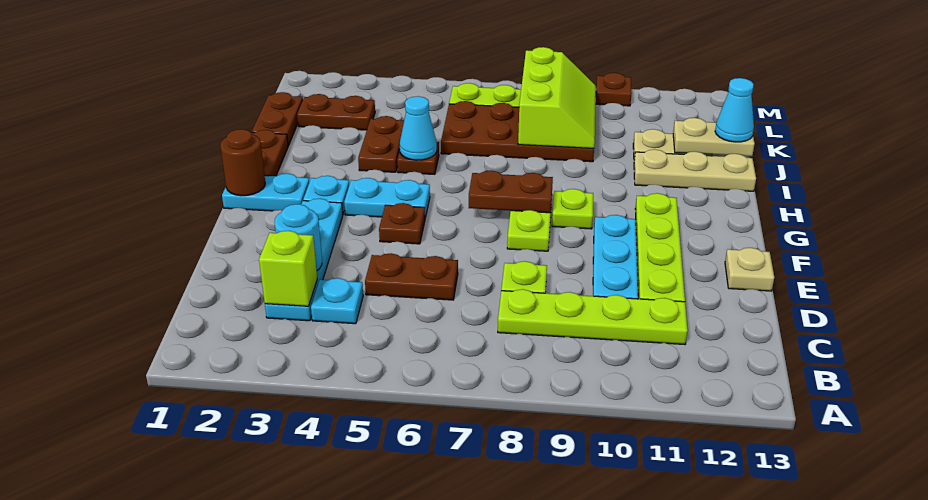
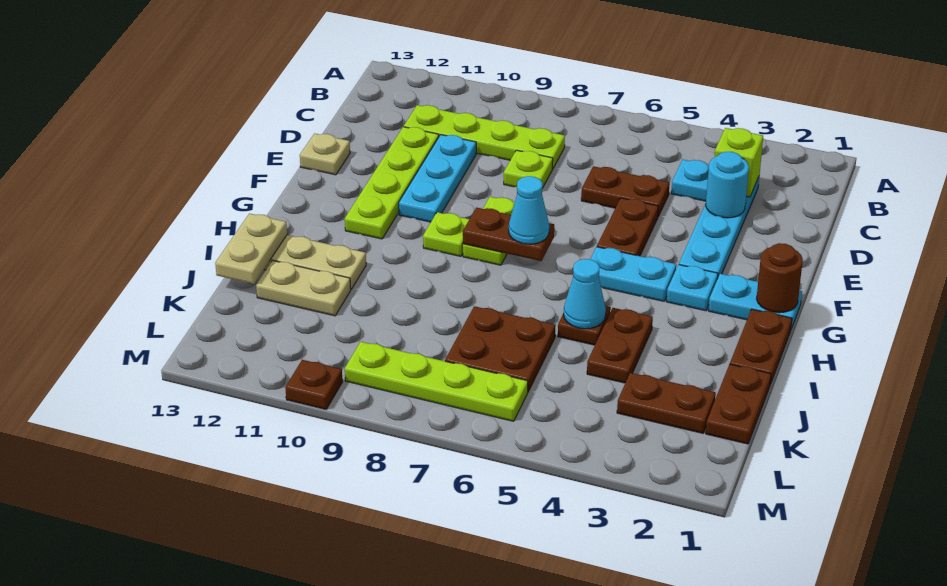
brown 1x1 plate [379,203,425,244] -> brown 1x2 plate [597,198,658,256]
brown 2x4 plate [441,101,594,162] -> brown 2x2 plate [445,306,556,391]
lime 2x3 slope [518,47,596,148] -> none
tan 1x2 plate [673,118,755,156] -> tan 1x2 plate turned to [215,214,287,284]
cyan 1x1 cone [715,78,754,142] -> cyan 1x1 cone moved to [509,176,549,244]

